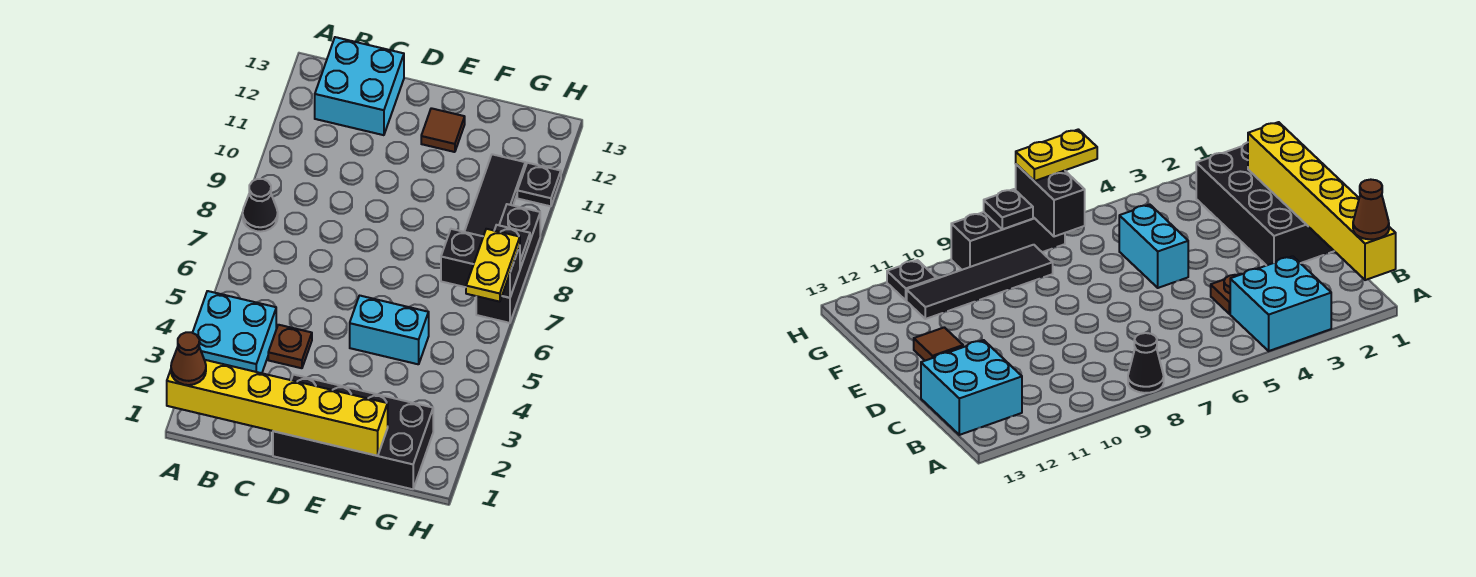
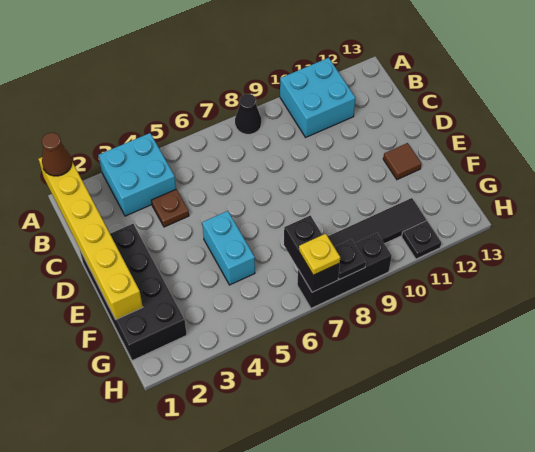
cyan 2x2 brick [315,37,404,135] -> cyan 2x2 brick moved to [280,58,355,138]
yellow 1x2 plate [466,229,520,302] -> yellow 1x1 plate [299,234,340,275]

